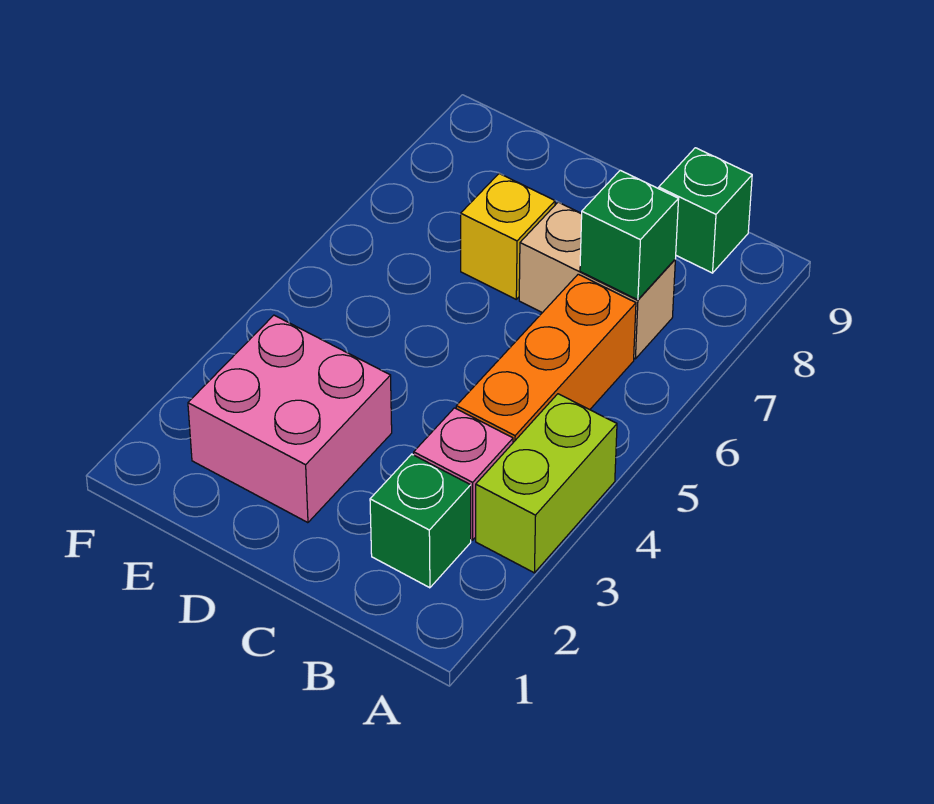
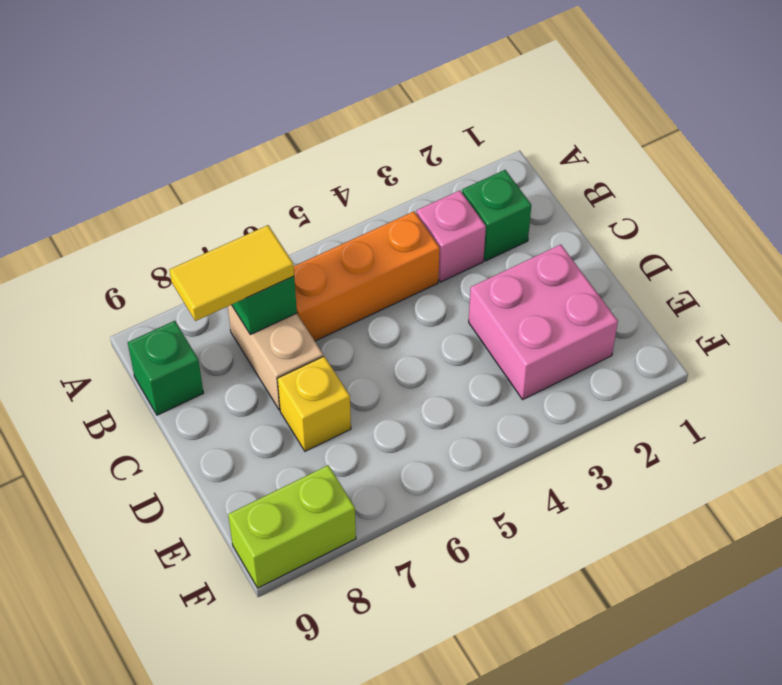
lime 1x2 brick [476,394,617,573] -> lime 1x2 brick moved to [228,465,356,588]
none -> yellow 1x2 tile [169,225,294,321]

